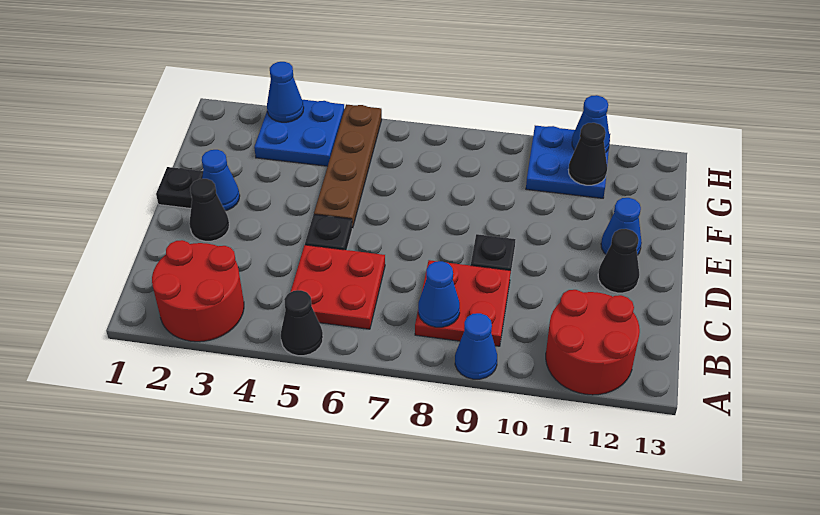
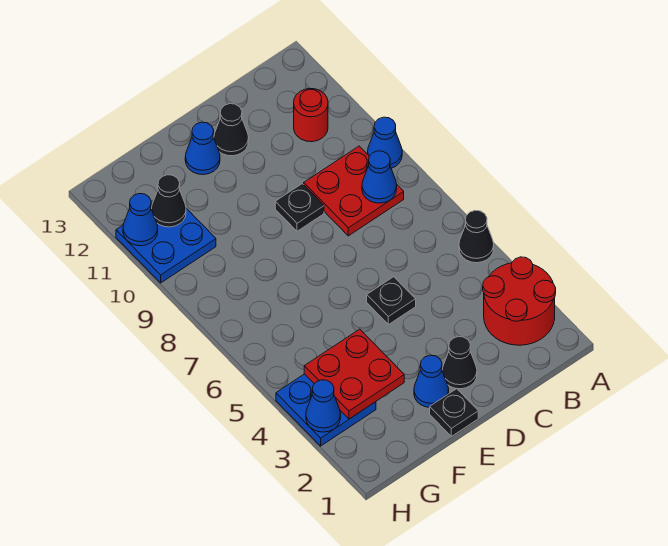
red 2x2 round brick [546,290,640,395] -> red 1x1 round brick [294,89,328,142]
red 2x2 plate [291,245,385,329] -> red 2x2 plate moved to [304,329,404,419]
brown 1x4 plate [314,104,382,228] -> none

